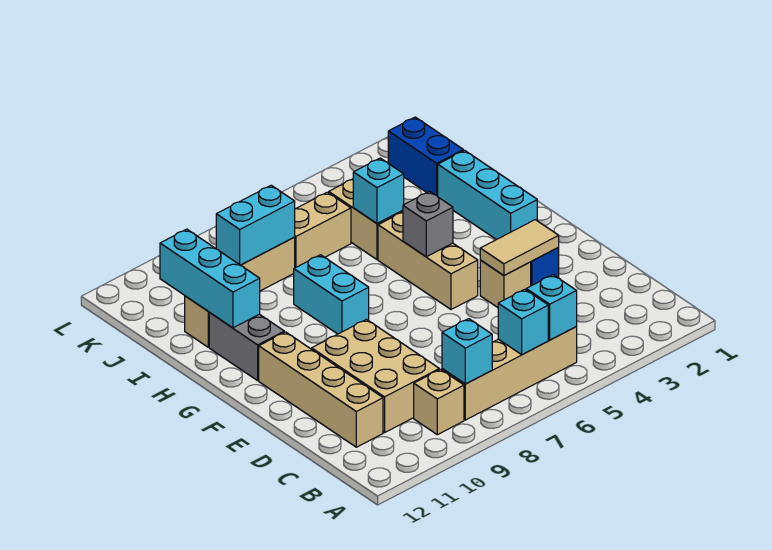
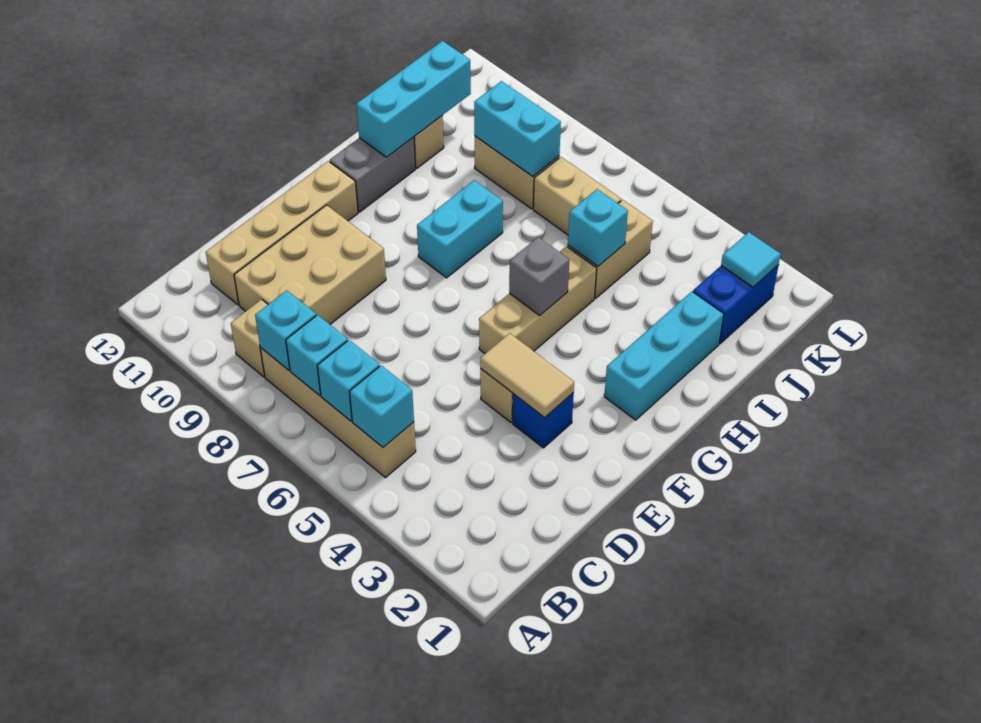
none -> cyan 1x1 brick [286,315,348,396]
none -> cyan 1x1 tile [721,232,781,287]

